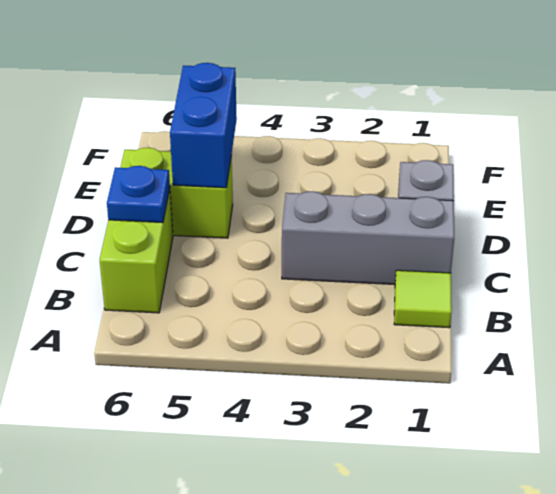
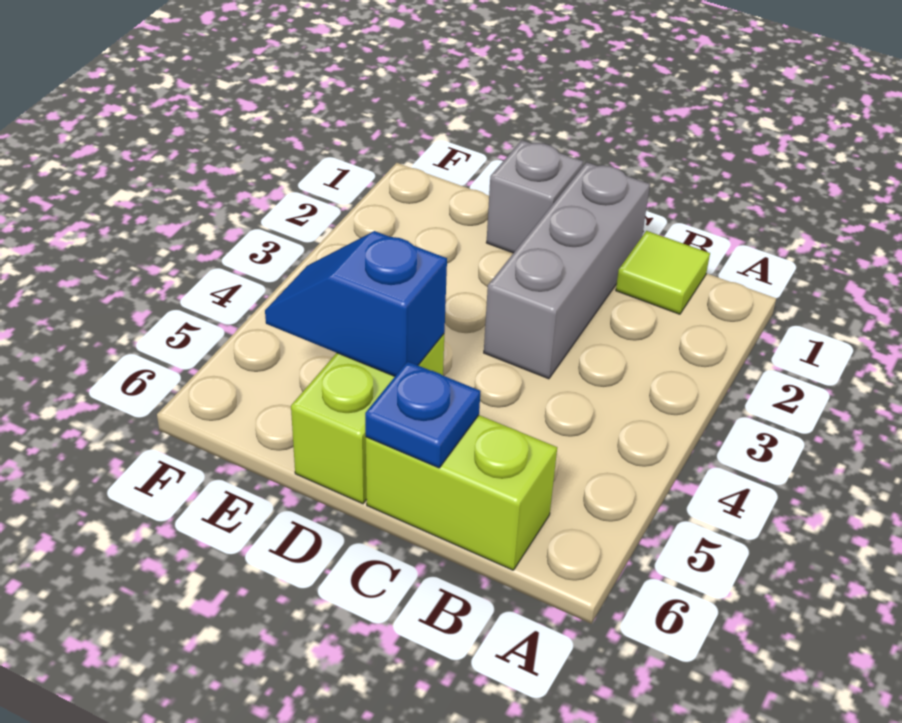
blue 1x2 brick [170,63,237,188] -> blue 1x2 slope [265,231,447,376]

